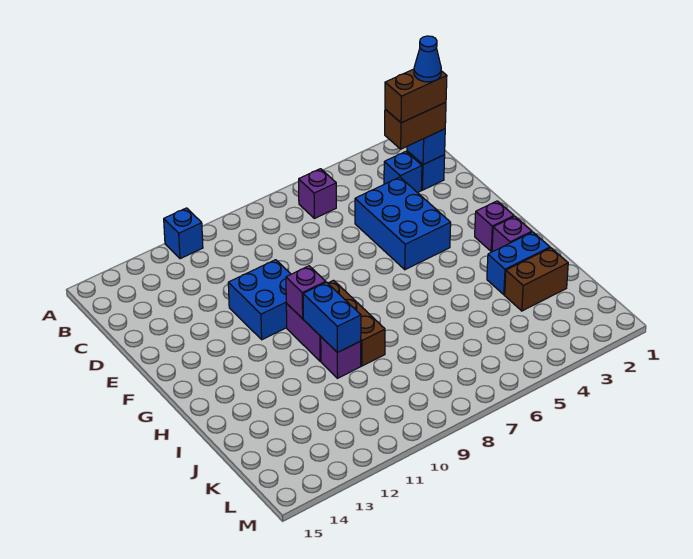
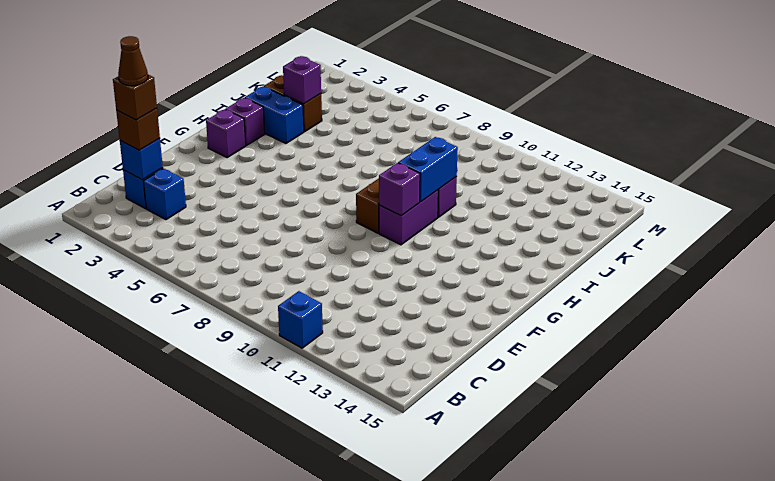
purple 1x1 brick [299,169,336,218] -> purple 1x1 brick moved to [283,56,321,104]
brown 1x2 brick [385,102,446,149] -> brown 1x1 brick [116,108,160,150]
brown 1x2 brick [385,69,447,123] -> brown 1x1 brick [113,75,157,120]
blue 1x1 cone [414,36,441,82] -> brown 1x1 cone [118,36,148,86]
blue 2x3 brick [355,177,451,270] -> none
blue 2x2 brick [228,260,291,340] -> none

